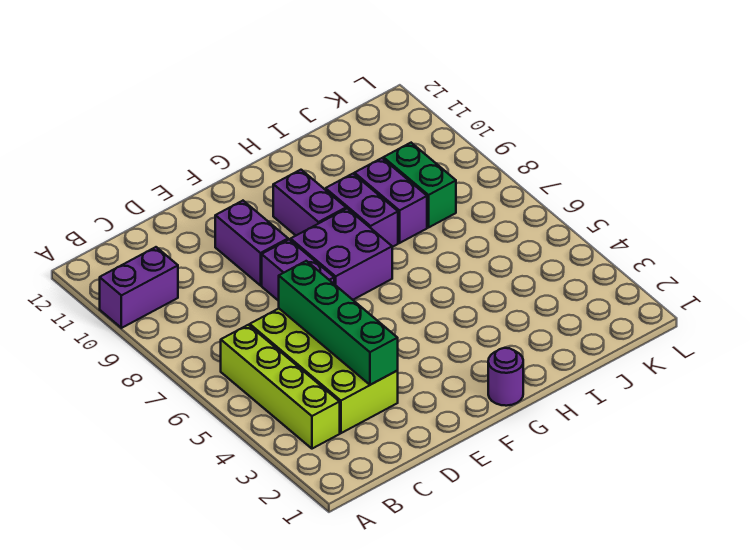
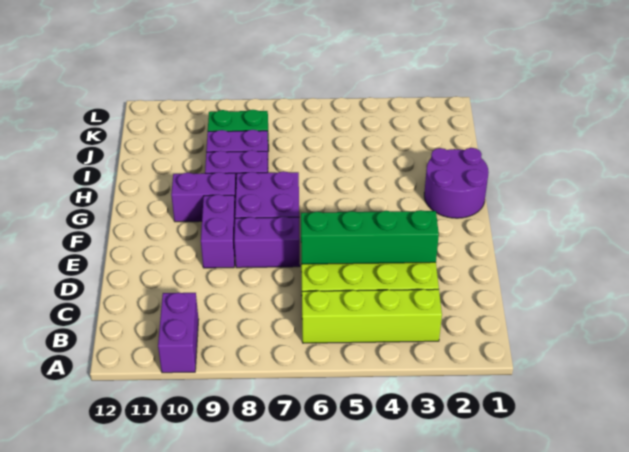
purple 1x2 brick [215,201,288,285] -> purple 1x2 brick turned to [201,194,235,268]
purple 1x1 round brick [488,348,523,406] -> purple 2x2 round brick [424,148,489,218]

